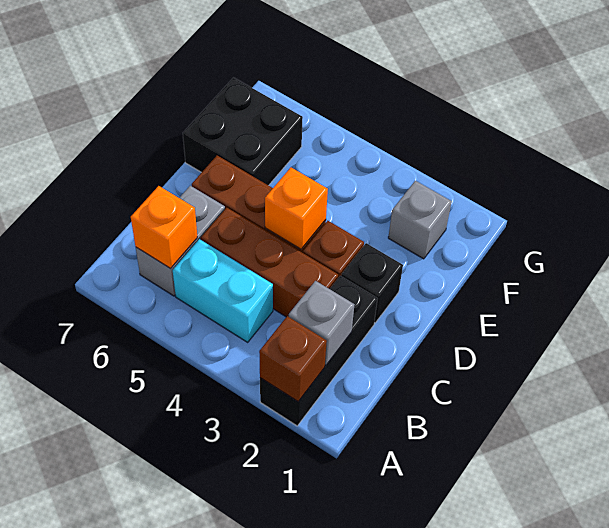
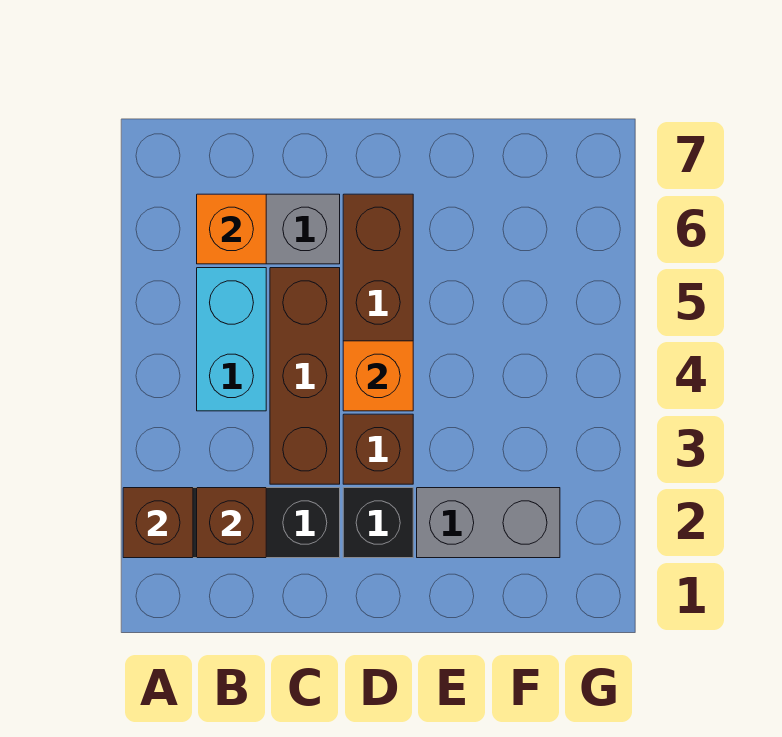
grey 1x1 brick [289,281,354,365] -> brown 1x1 brick [197,488,266,558]
black 2x2 brick [183,78,303,186] -> none
grey 1x1 brick [388,181,452,259] -> grey 1x2 brick [417,488,560,558]

